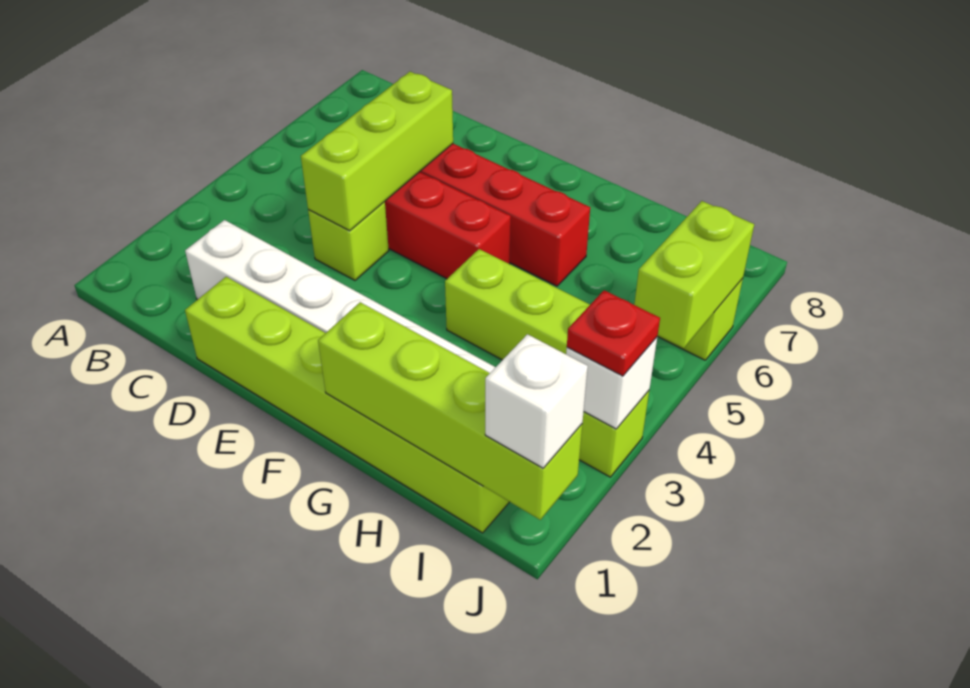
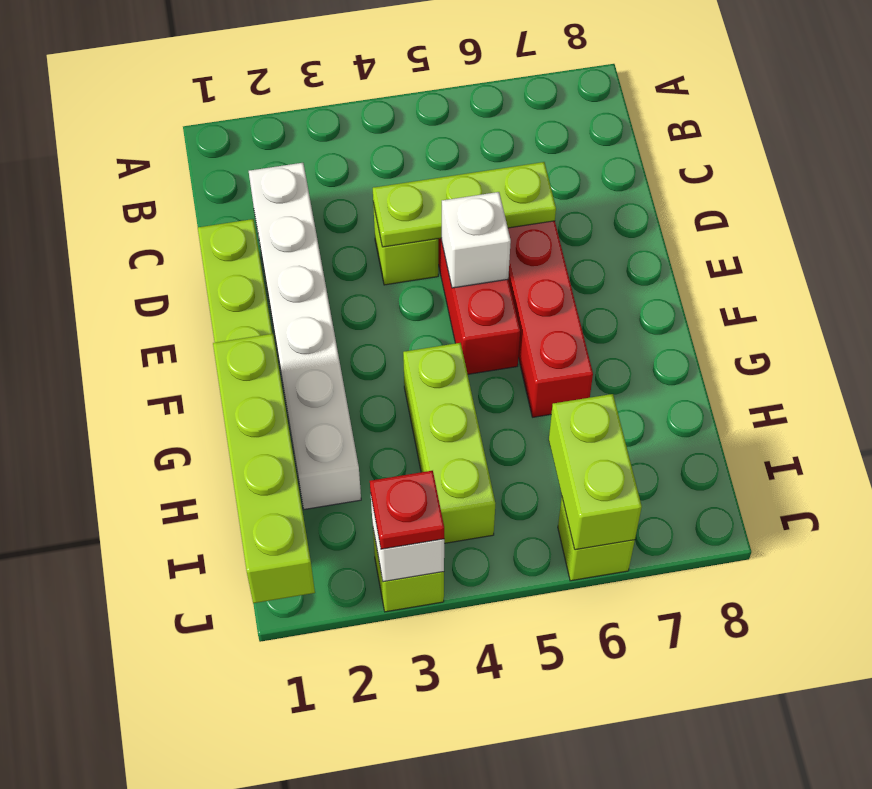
lime 1x3 brick [301,72,453,231] -> lime 1x3 plate [373,162,556,247]
white 1x1 brick [485,334,588,468] -> white 1x1 brick moved to [442,192,511,288]
lime 1x2 brick [634,201,754,348] -> lime 1x2 brick turned to [549,394,642,550]

